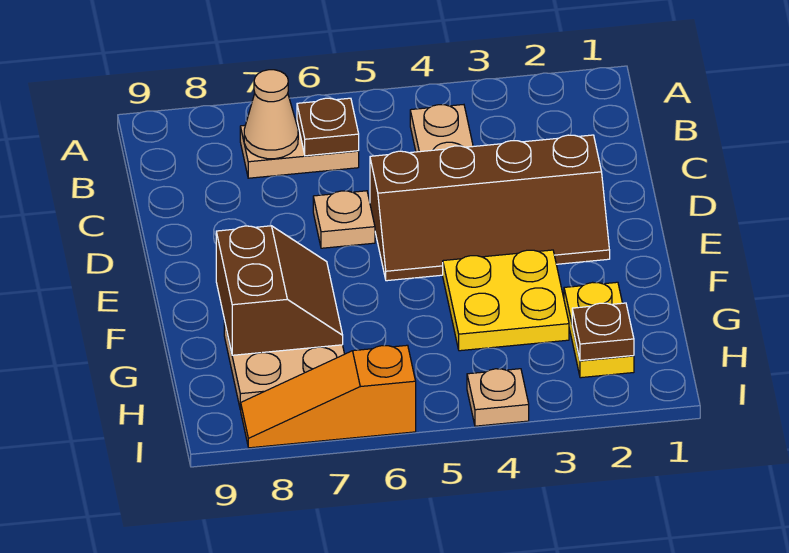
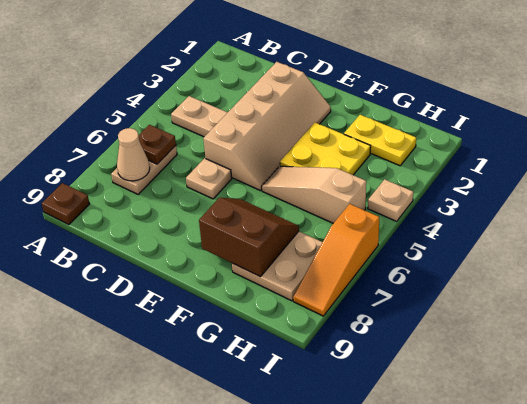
brown 2x4 slope [370,135,610,281] -> tan 2x4 slope [203,62,331,191]
none -> tan 1x3 slope [262,166,366,223]
brown 1x1 plate [572,303,634,361] -> brown 1x1 plate moved to [42,183,89,225]

